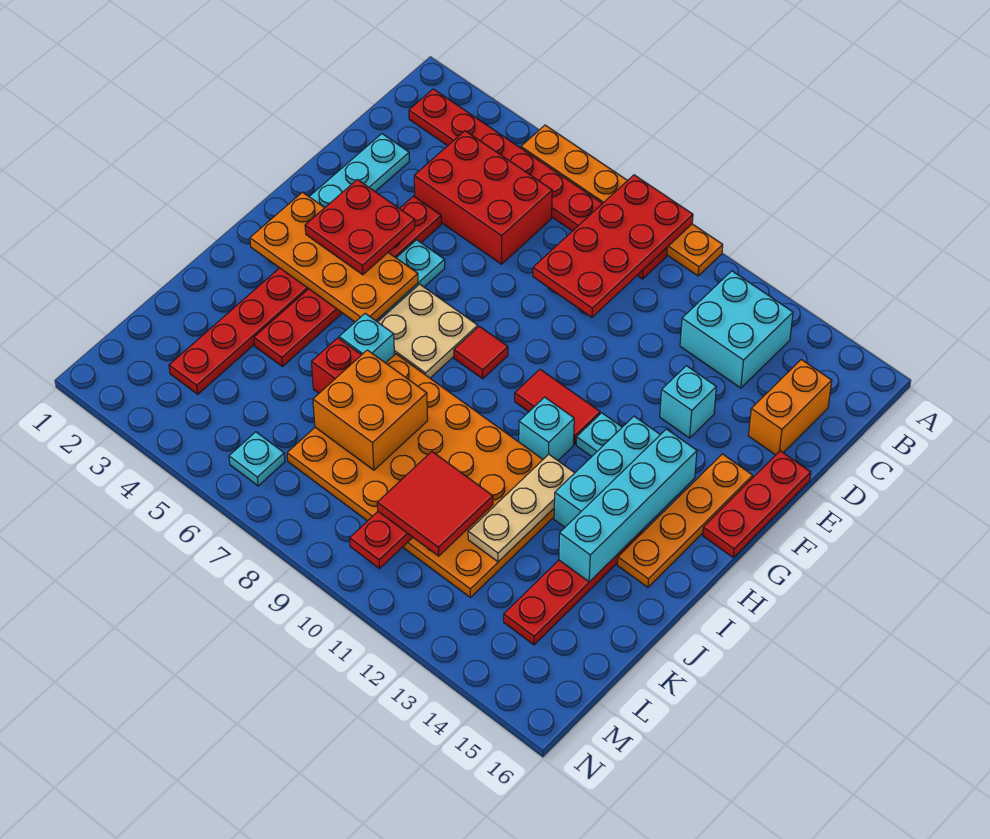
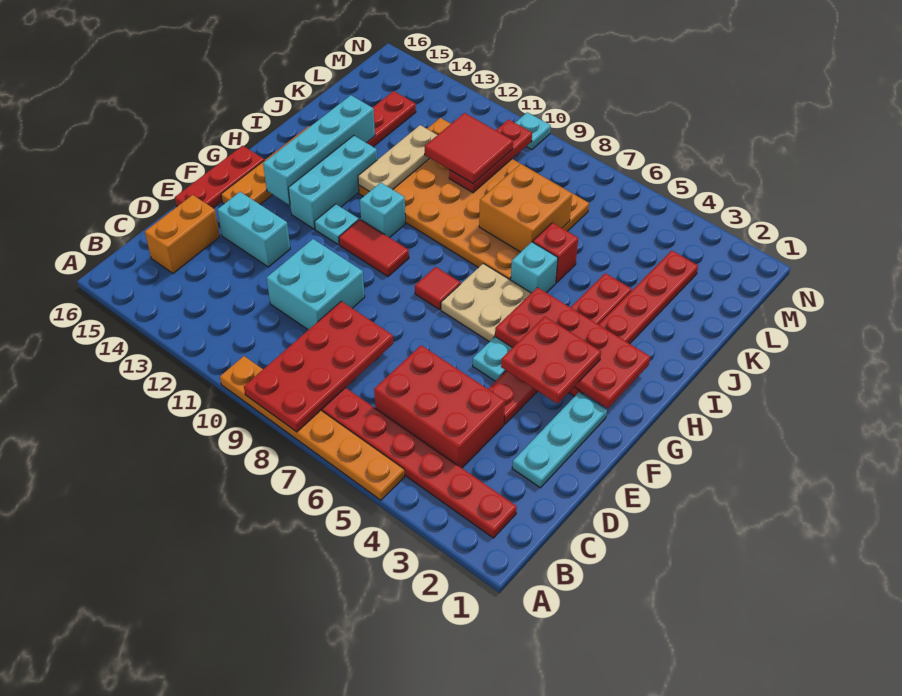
cyan 2x2 brick [680,271,793,388] -> cyan 2x2 brick moved to [267,239,365,330]
cyan 1x1 brick [660,366,716,438] -> cyan 1x2 brick [218,192,290,267]
orange 2x4 plate [250,192,418,322] -> red 2x4 plate [495,288,650,408]
cyan 1x1 plate [229,432,285,486] -> cyan 1x1 plate moved to [515,112,551,150]

